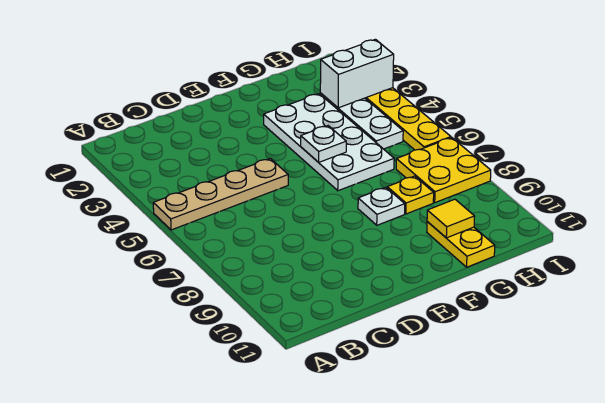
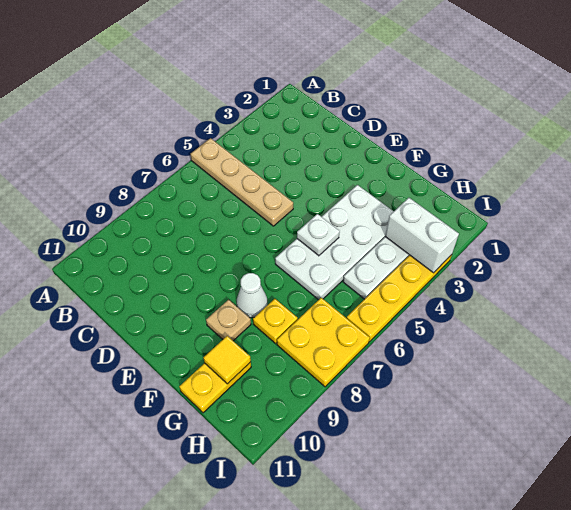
white 1x1 plate [358,187,405,225] -> white 1x1 cone [237,273,267,318]
none -> tan 1x1 plate [206,300,251,341]

